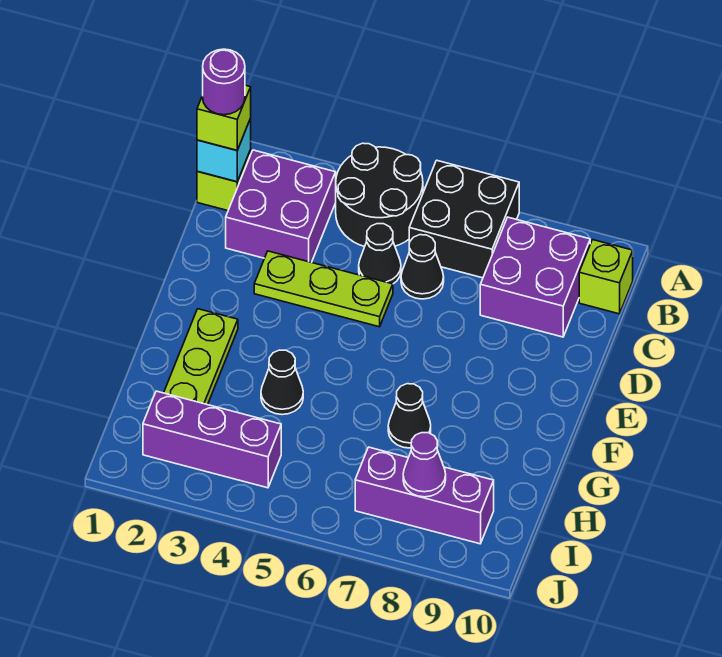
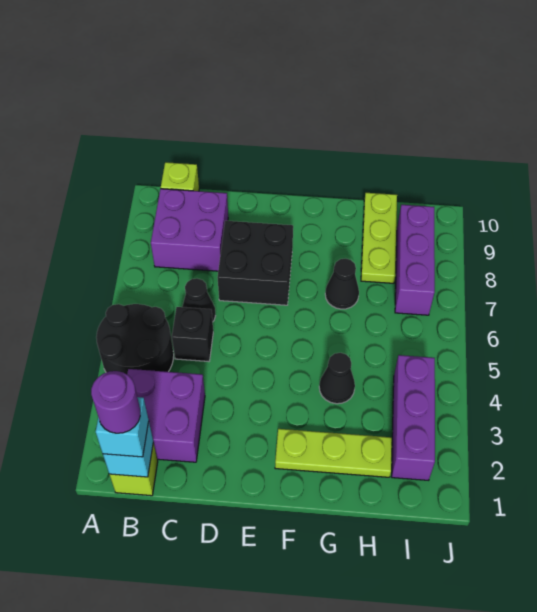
black 2x2 brick [409,160,519,278] -> black 2x2 brick moved to [218,221,293,305]
lime 1x1 brick [197,85,251,150] -> cyan 1x1 brick [96,397,149,457]
black 1x1 cone [359,224,401,284] -> black 1x1 brick [172,307,213,361]
lime 1x3 plate [254,251,393,327] -> lime 1x3 plate moved to [361,193,397,283]
purple 1x1 cone [403,433,446,497] -> none

